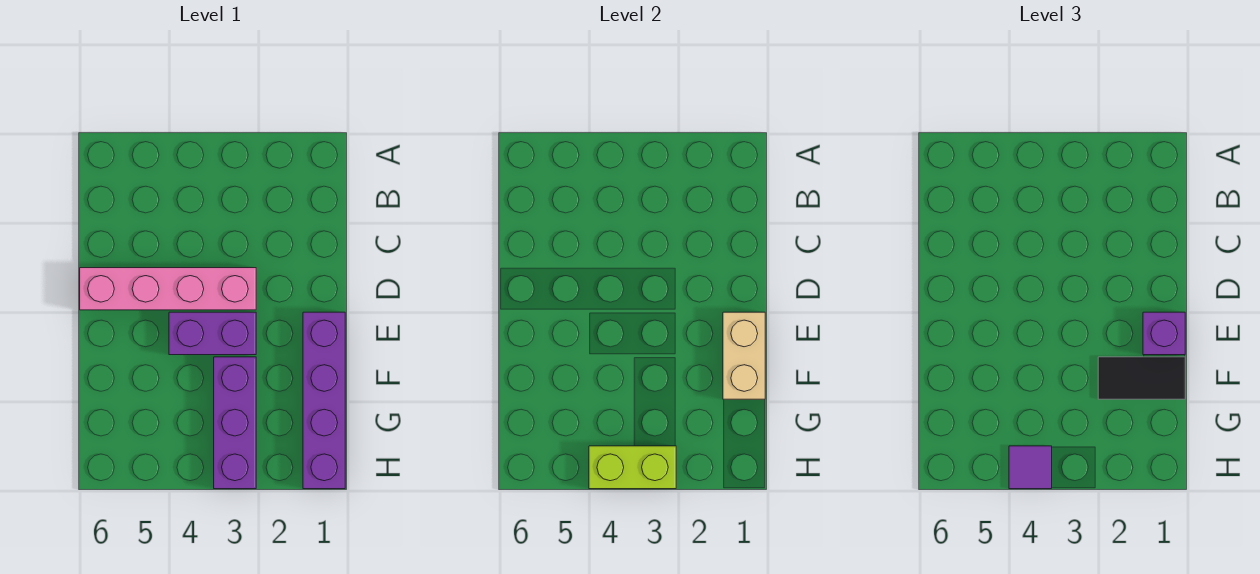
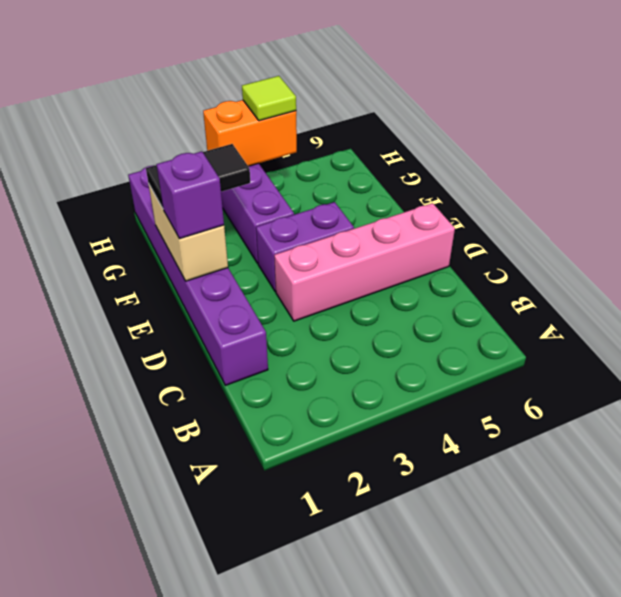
purple 1x4 brick [303,312,345,489] -> purple 1x6 brick [128,165,268,385]
lime 1x2 brick [589,446,676,489] -> orange 1x2 brick [203,100,297,166]
purple 1x1 tile [1009,446,1052,489] -> lime 1x1 tile [242,76,296,121]

